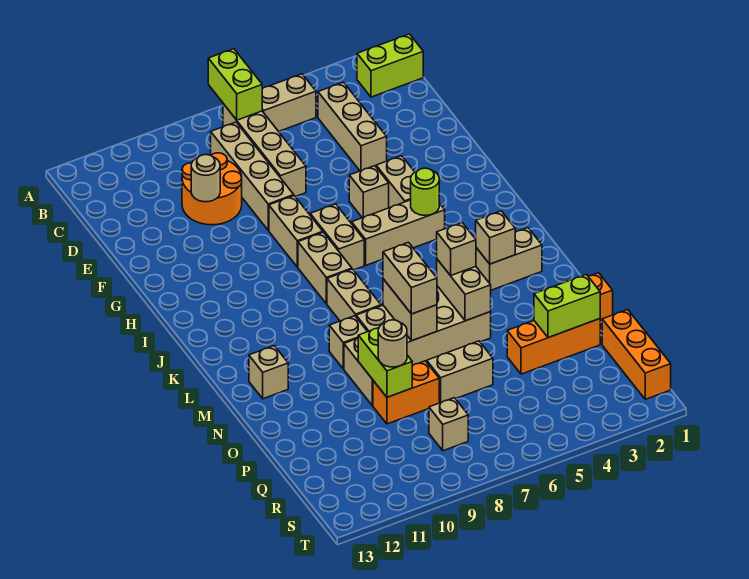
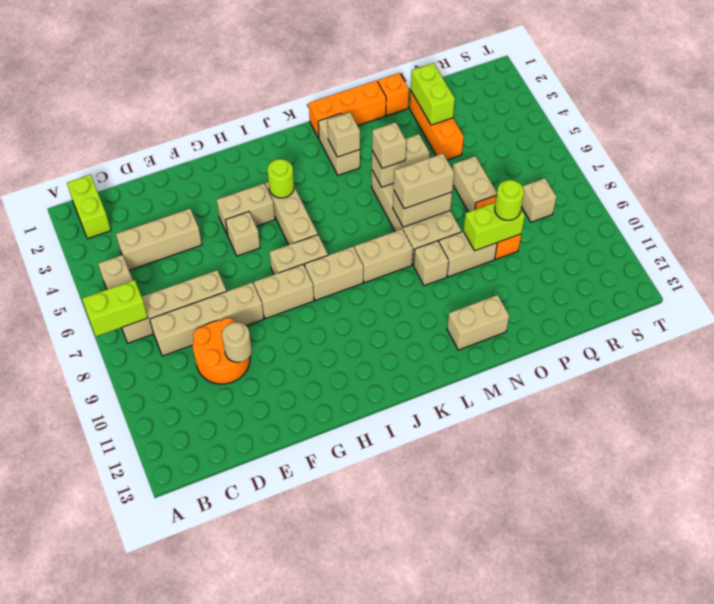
tan 1x1 brick [249,346,288,399] -> tan 1x2 brick [447,295,509,350]
tan 1x1 round brick [378,320,407,367] -> lime 1x1 round brick [495,180,524,220]
orange 1x3 brick [602,310,671,399] -> orange 1x3 brick moved to [309,81,386,138]

